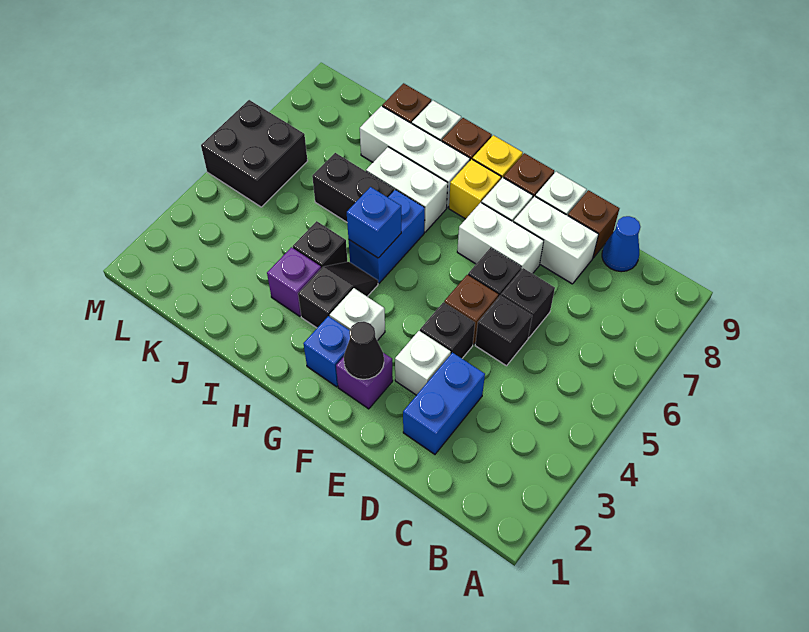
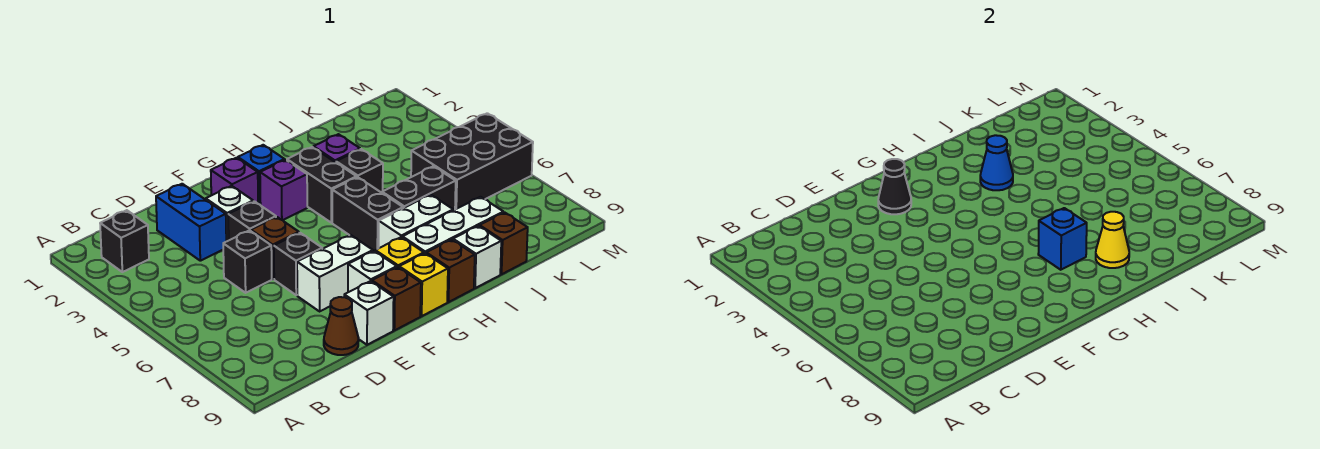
blue 1x1 cone [602,216,640,272] -> blue 1x1 cone moved to [980,135,1013,190]
black 1x1 brick [501,268,555,338] -> black 1x1 brick moved to [100,210,149,272]
white 1x2 brick [514,196,598,284] -> none
brown 1x1 brick [568,190,619,258] -> brown 1x1 cone [324,297,359,355]
white 1x1 brick [330,288,385,341] -> purple 1x1 brick [260,160,307,220]
black 1x2 slope [298,262,378,328] -> black 1x2 brick [287,147,357,223]
blue 1x2 brick [349,190,425,283] -> black 1x2 brick [332,177,403,251]
blue 1x1 brick [347,187,401,258] -> blue 1x1 brick moved to [1038,208,1087,270]
none -> yellow 1x1 cone [1096,212,1129,268]
black 2x2 brick [201,100,308,207] -> black 2x3 brick [411,113,533,209]

